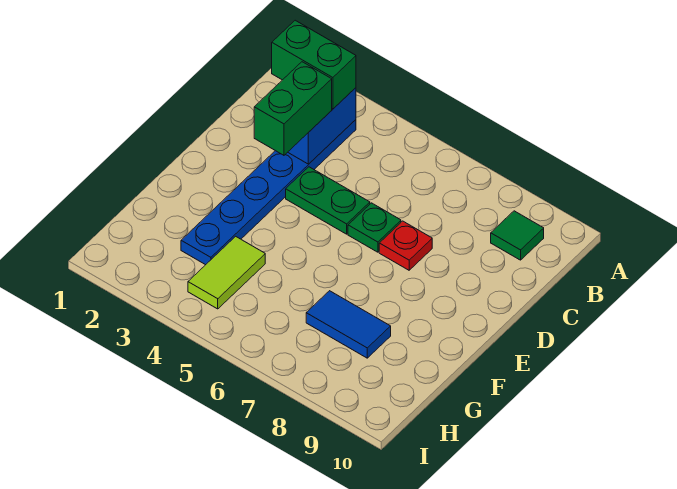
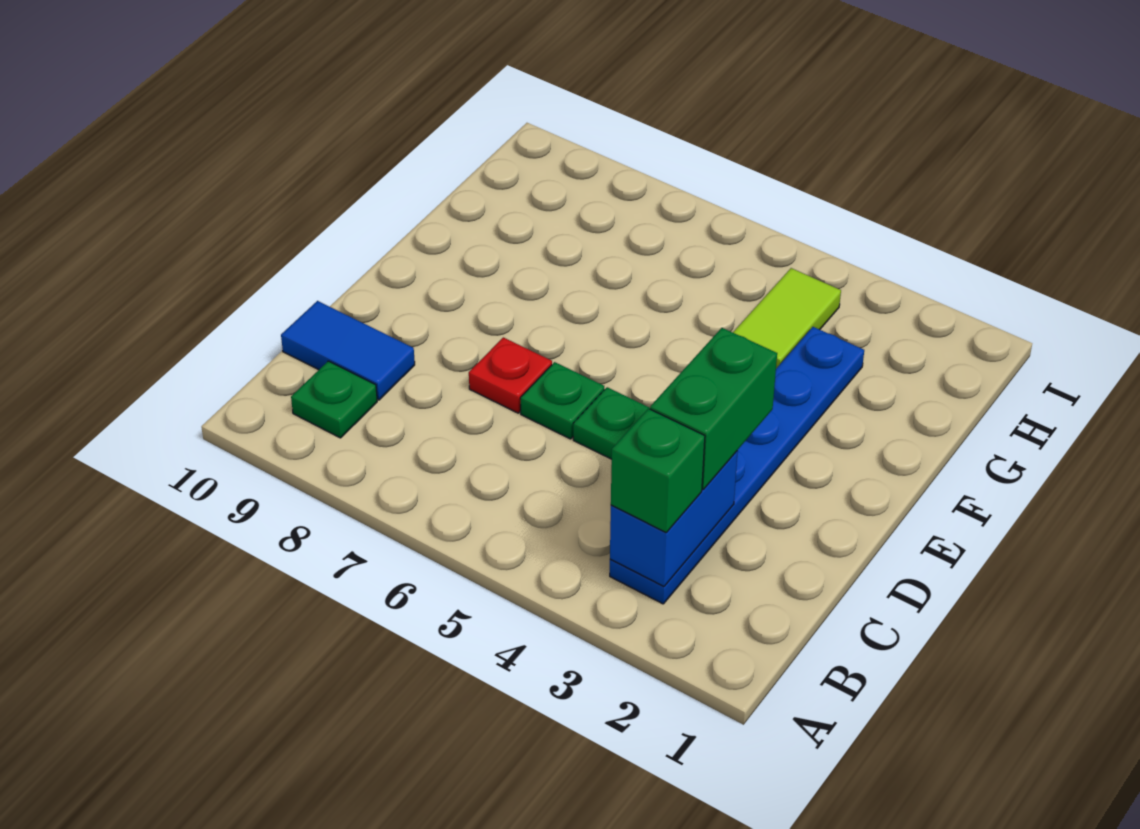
green 1x2 brick [272,20,356,109] -> green 1x1 brick [611,409,705,532]
green 1x1 tile [491,211,544,260] -> green 1x1 plate [291,361,377,438]
blue 1x2 tile [306,291,391,358] -> blue 1x2 tile moved to [281,301,415,400]

